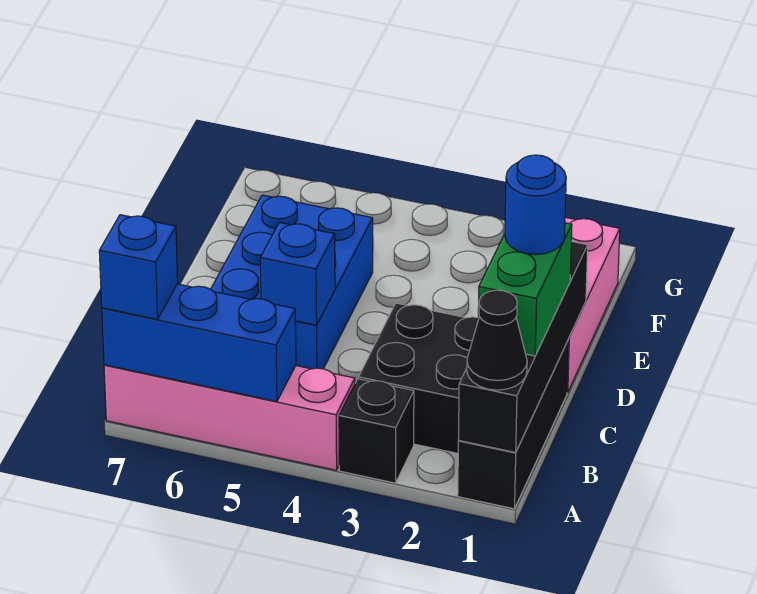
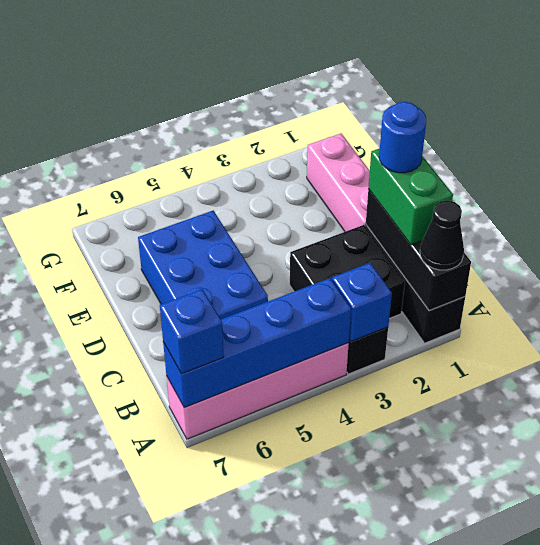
black 1x4 brick [458,241,588,452] -> black 1x3 brick [366,189,471,310]
blue 1x3 brick [102,284,296,402] -> blue 1x4 brick [163,278,351,408]
blue 1x1 brick [260,222,335,325] -> blue 1x1 brick moved to [332,263,392,342]

